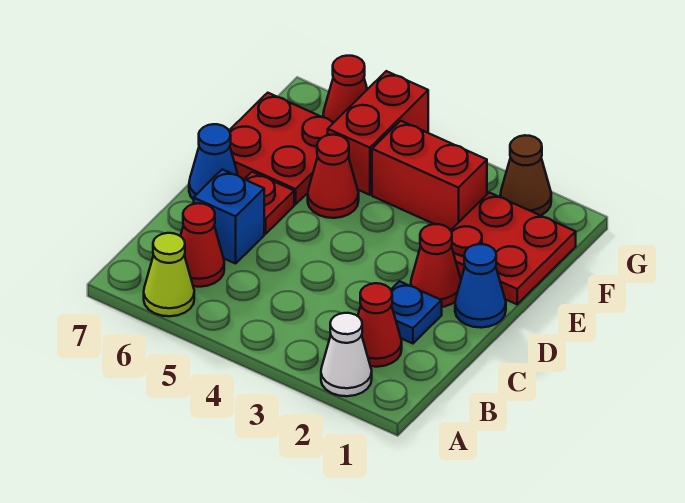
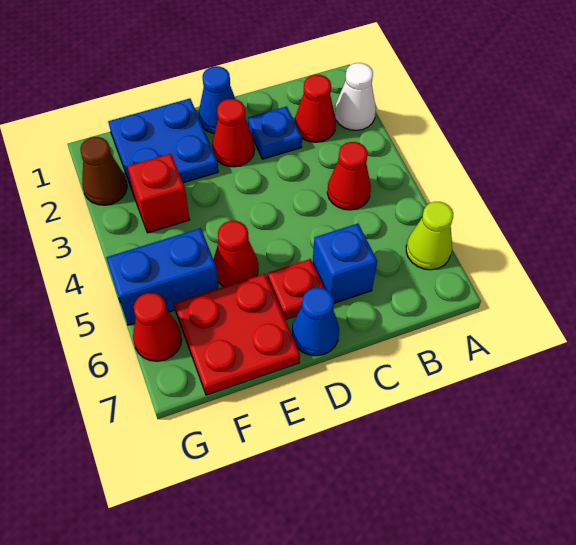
red 1x1 cone [181,203,224,287] -> red 1x1 cone moved to [327,142,371,210]
red 2x2 plate [451,193,576,304] -> blue 2x2 plate [108,99,218,194]
red 1x2 brick [372,121,487,230] -> red 1x1 brick [128,154,190,233]
red 1x2 brick [328,71,428,195] -> blue 1x2 brick [106,228,219,325]

